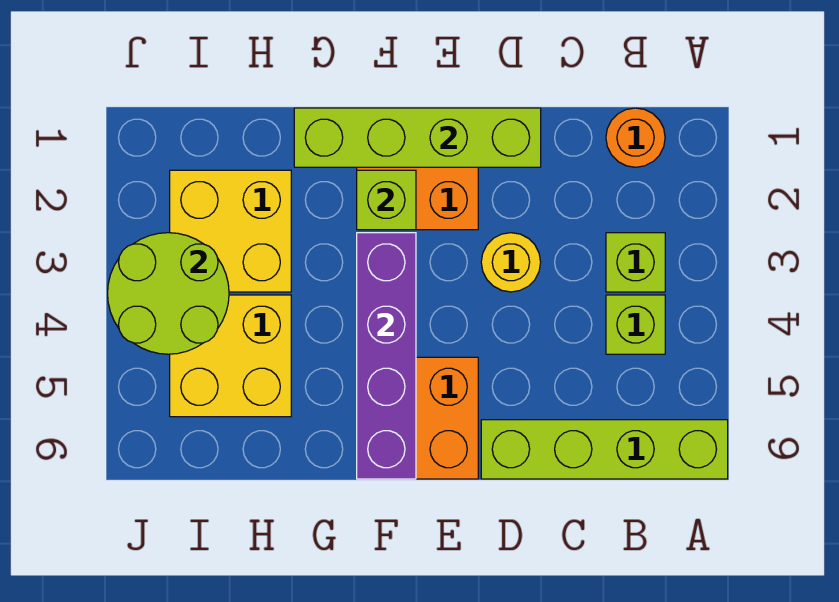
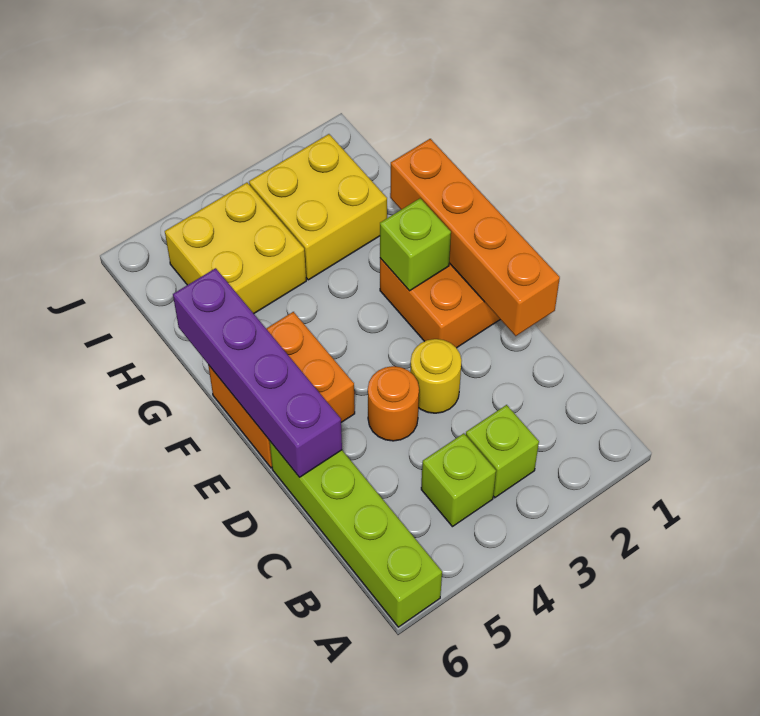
orange 1x1 round brick [606,108,665,167] -> orange 1x1 round brick moved to [368,366,419,441]
lime 1x4 brick [294,108,541,167] -> orange 1x4 brick [390,139,560,336]
purple 1x4 brick [357,233,416,479] -> purple 1x4 brick turned to [173,268,342,477]
lime 2x2 round brick [108,233,229,354] -> none

